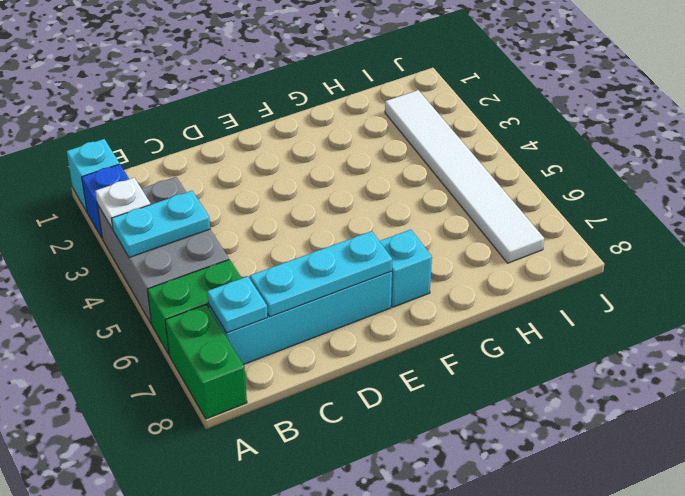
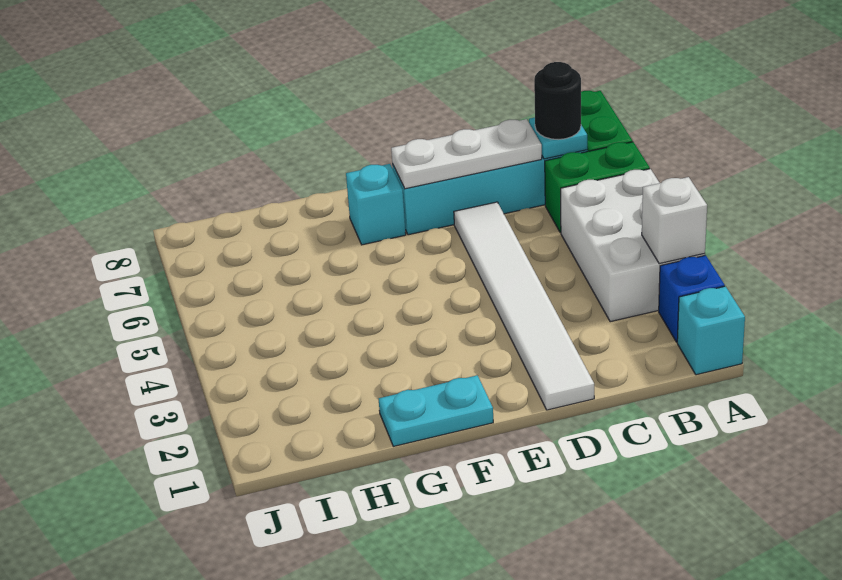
grey 2x3 brick [97,177,229,324] -> white 2x3 brick [561,169,705,322]
white 1x1 plate [95,178,151,229] -> white 1x1 brick [642,177,707,264]
cyan 1x2 plate [112,191,210,257] -> cyan 1x2 plate moved to [379,375,493,446]
none -> black 1x1 round brick [534,62,581,140]
cyan 1x3 plate [250,231,392,317] -> white 1x3 plate [391,119,542,189]
white 1x6 tile [385,90,544,263] -> white 1x6 tile moved to [454,202,594,410]

